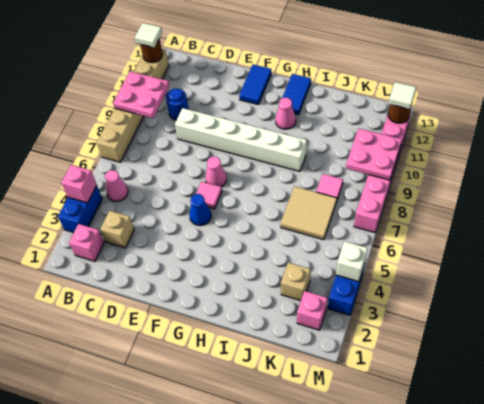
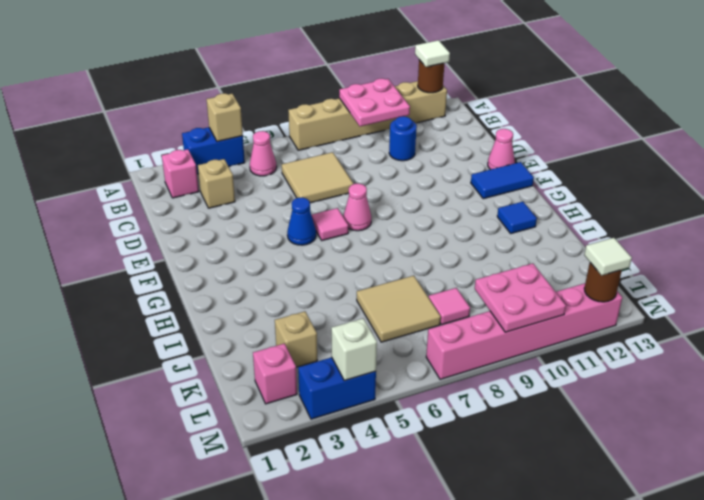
pink 1x1 brick [61,165,97,203] -> tan 1x1 brick [206,93,243,142]
none -> tan 2x2 tile [282,152,353,203]
white 1x6 brick [175,108,307,171] -> none
pink 1x1 cone [275,98,296,129] -> pink 1x1 cone moved to [488,129,515,170]
blue 1x2 tile [282,74,311,115] -> blue 1x1 tile [497,202,537,233]

